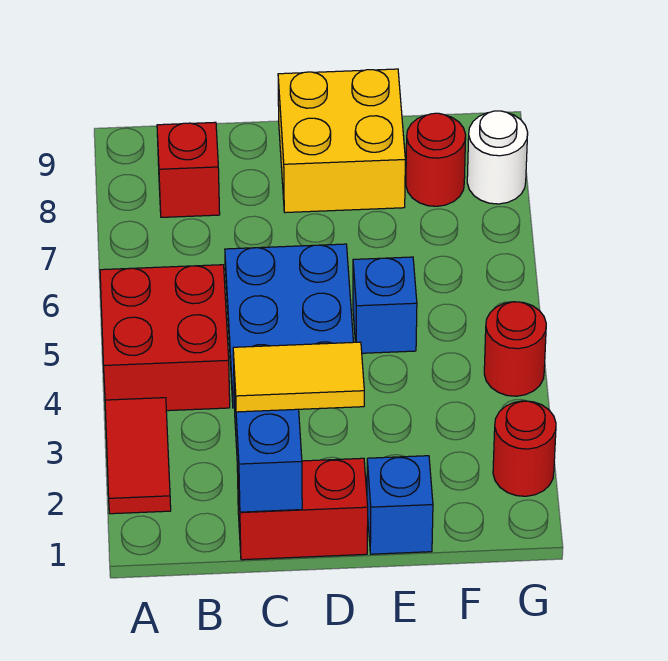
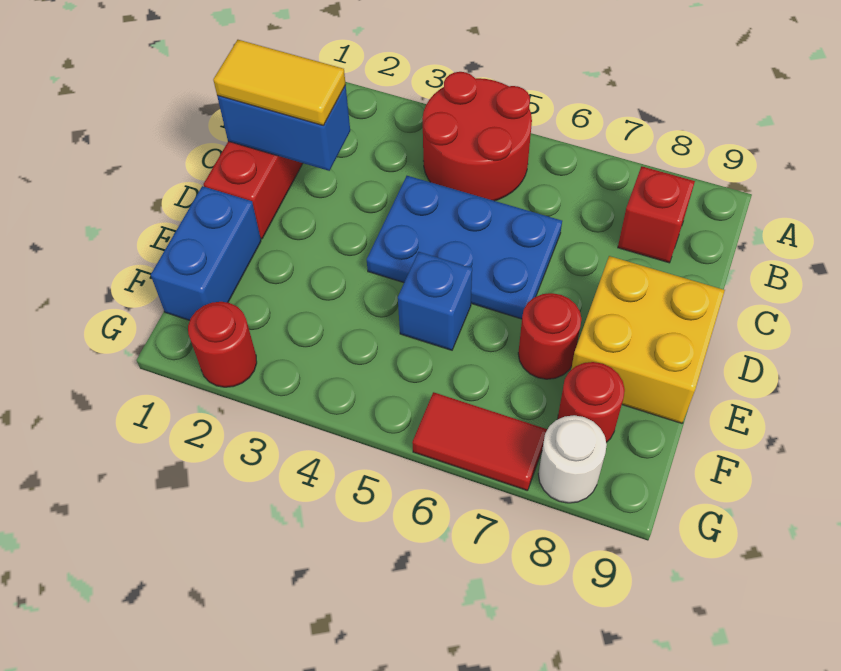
red 1x2 tile [105,398,171,514] -> red 1x2 tile moved to [412,392,547,491]
red 2x2 brick [100,265,230,411] -> red 2x2 round brick [422,72,532,201]
yellow 1x2 tile [233,342,364,412] -> yellow 1x2 tile turned to [213,40,346,126]
blue 1x1 brick [367,456,433,554] -> blue 1x2 brick [151,186,261,320]
red 1x1 round brick [484,302,546,396] -> red 1x1 round brick moved to [518,293,581,379]

